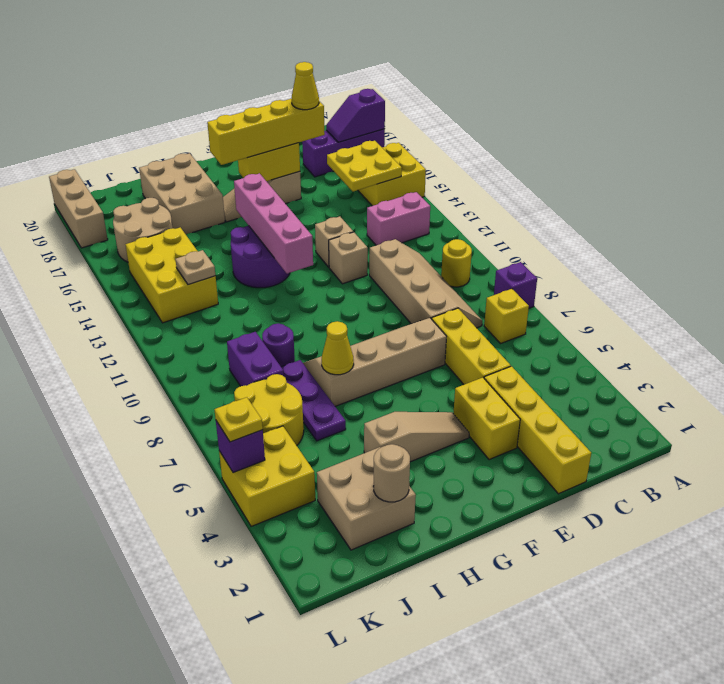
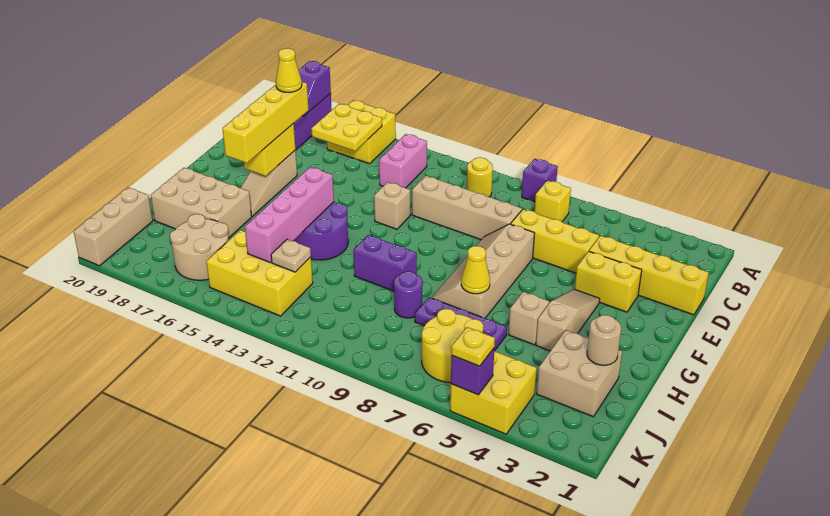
tan 1x1 brick [315,216,353,267] -> tan 1x1 brick moved to [509,292,549,345]
pink 1x4 brick [234,173,313,274] -> pink 1x4 brick turned to [245,167,334,263]
purple 1x2 brick [227,332,284,386] -> purple 1x2 brick moved to [354,235,417,291]
tan 1x3 brick [49,169,108,248] -> tan 1x3 brick turned to [73,187,153,266]

